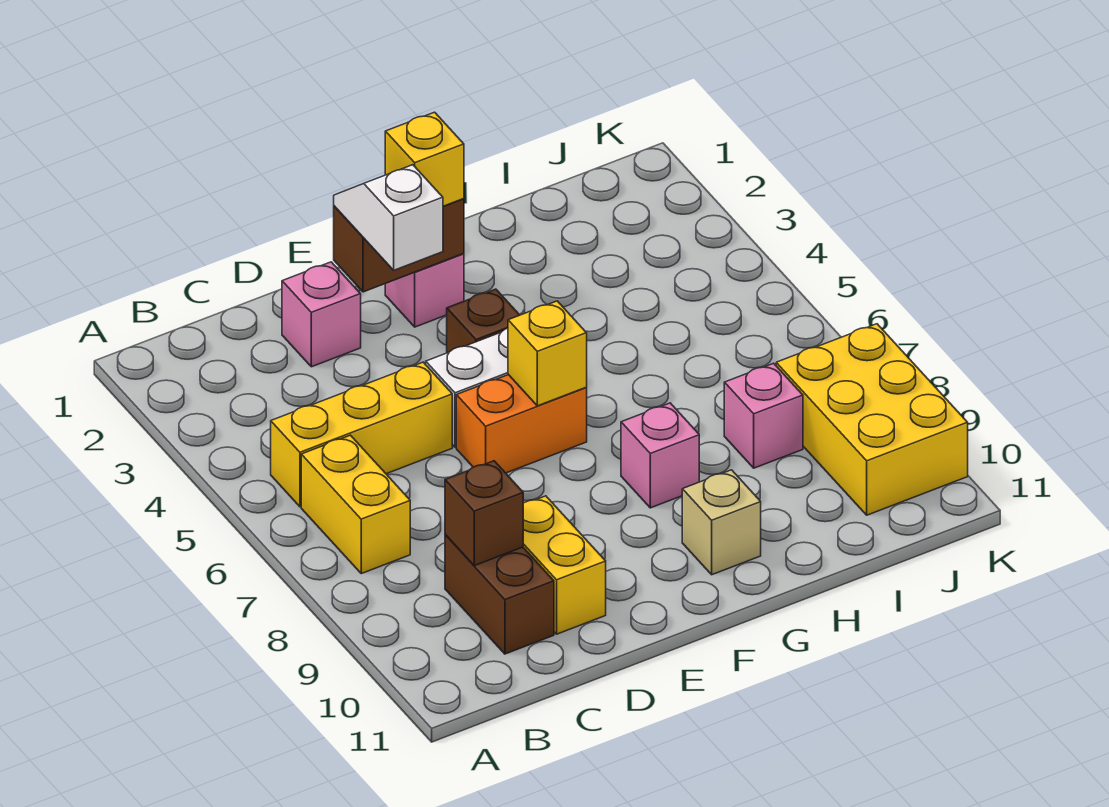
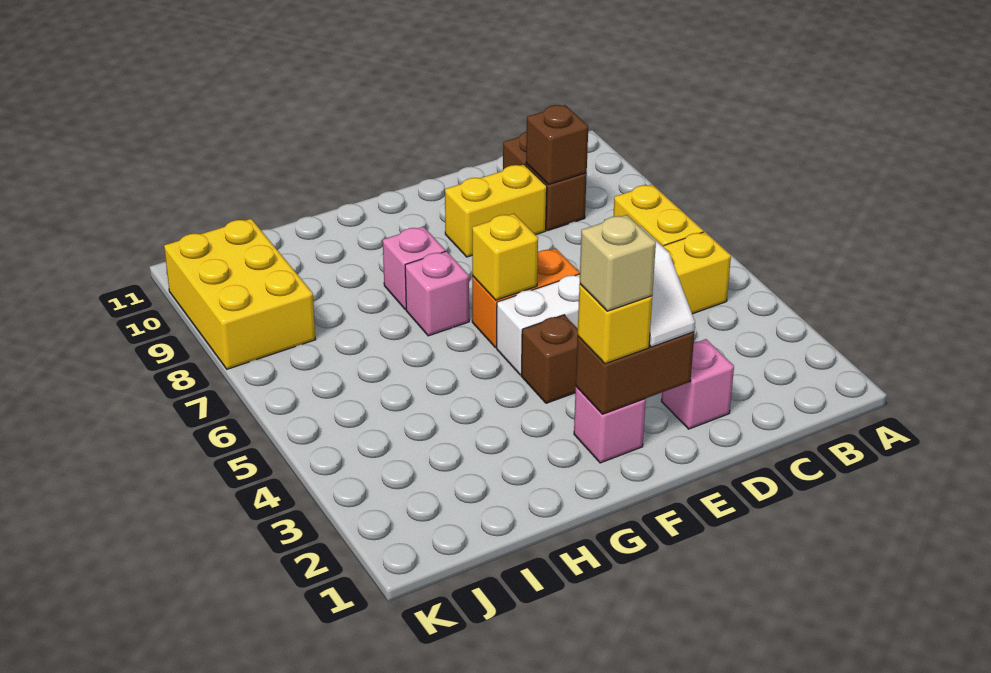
yellow 1x2 brick [523,496,606,634] -> yellow 1x2 brick turned to [445,165,547,257]
tan 1x1 brick [682,470,761,575] -> tan 1x1 brick moved to [580,215,656,311]
pink 1x1 brick [724,363,803,468] -> pink 1x1 brick moved to [405,251,469,336]

